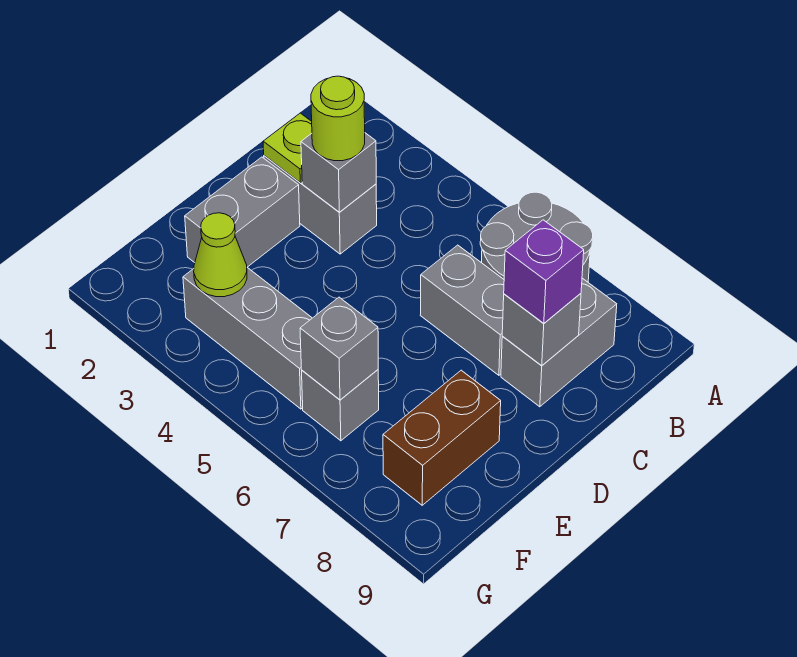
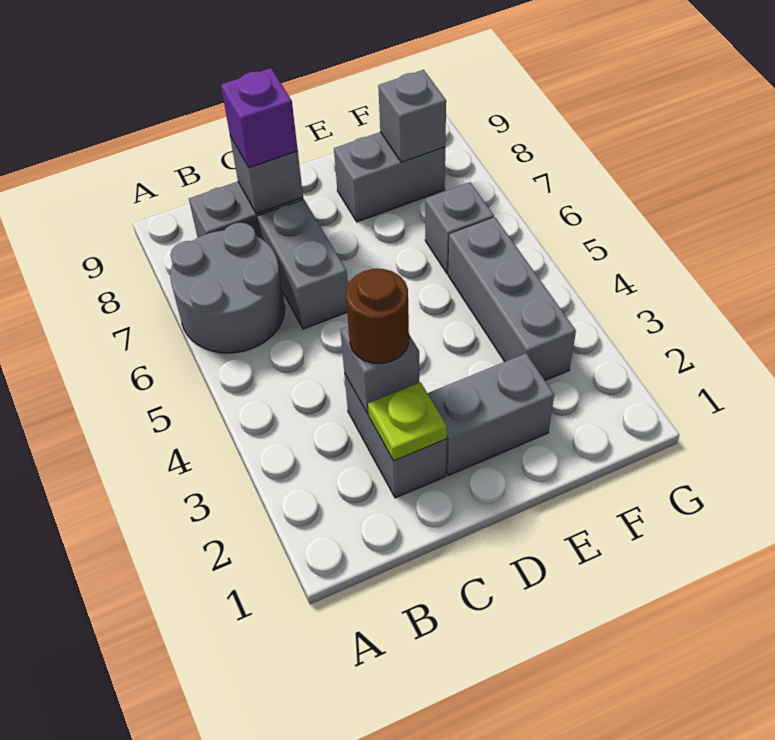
lime 1x1 round brick [311,76,365,161] -> brown 1x1 round brick [346,268,409,363]
brown 1x2 brick [383,370,501,505] -> grey 1x2 brick [334,132,445,222]
lime 1x1 cone [194,213,247,297] -> none
grey 1x1 brick [300,297,378,400] -> grey 1x1 brick moved to [378,70,446,162]

